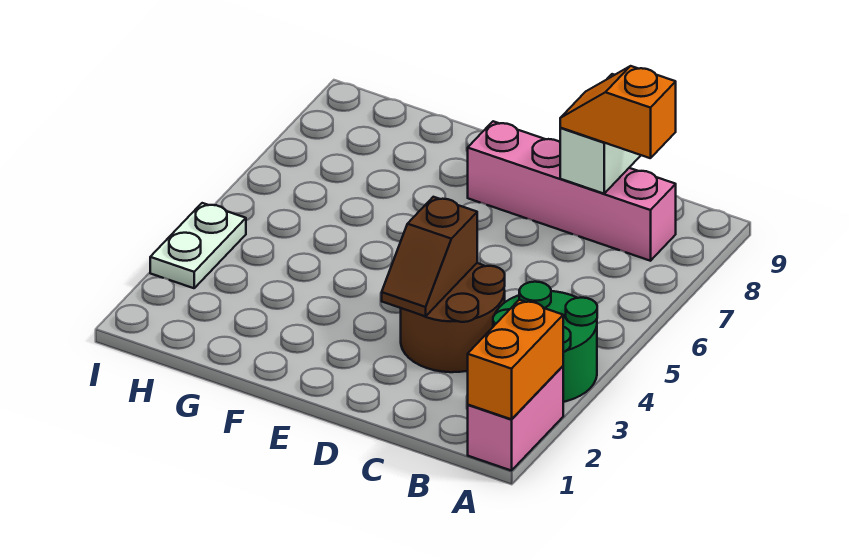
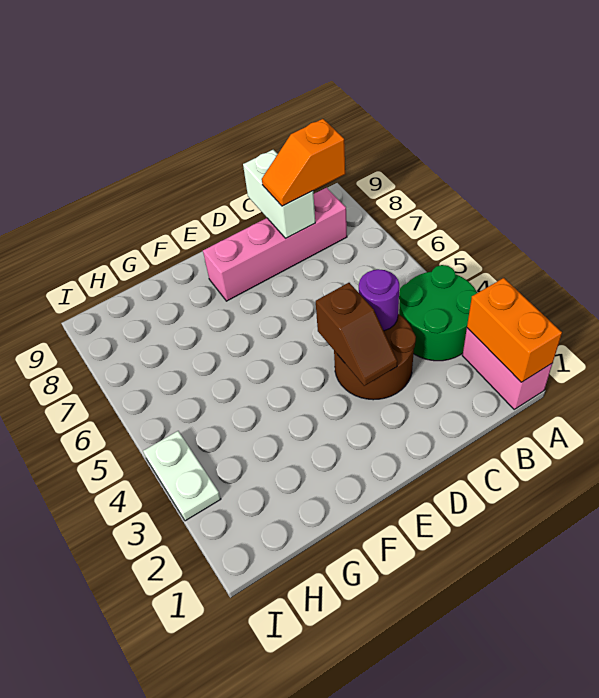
none -> purple 1x1 round brick [359,269,399,331]

